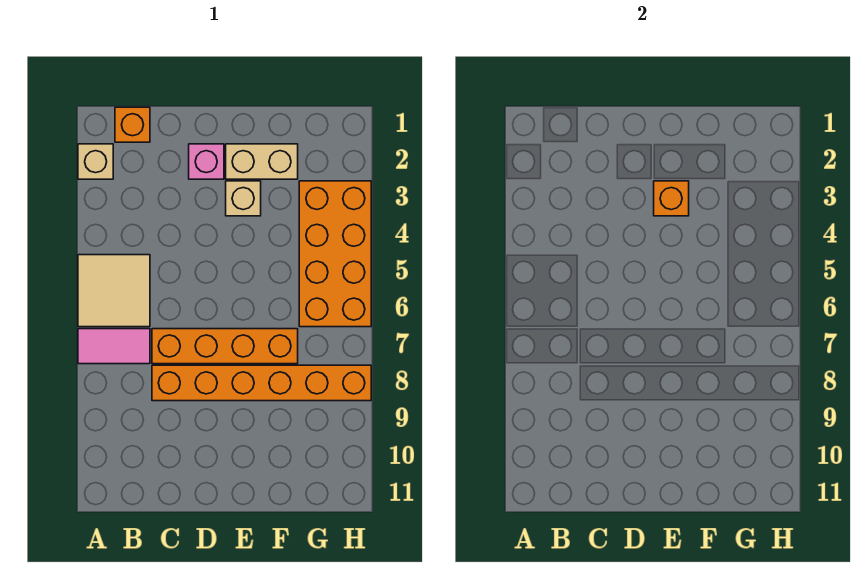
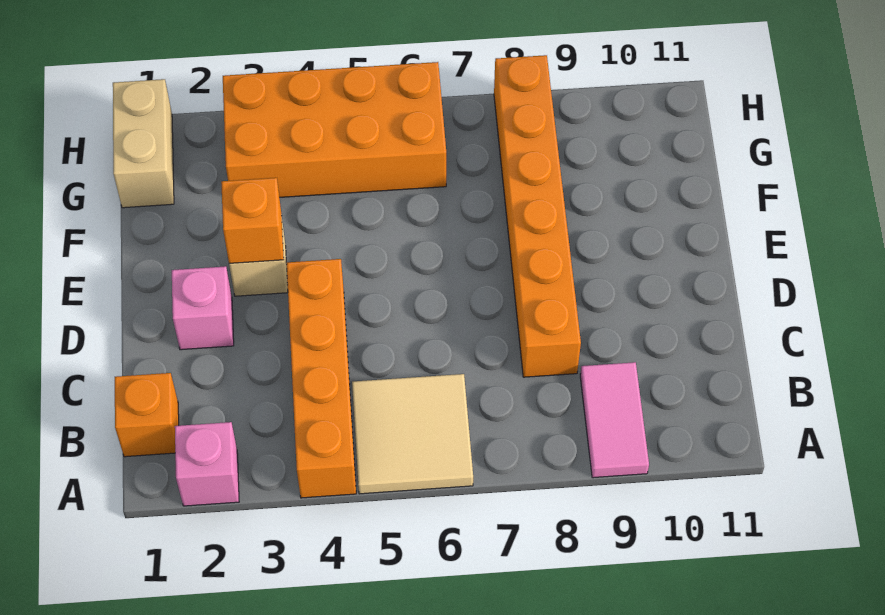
tan 1x1 brick [78,144,113,179] -> pink 1x1 brick [175,422,239,506]
pink 1x2 tile [78,329,150,364] -> pink 1x2 tile moved to [580,362,649,478]
orange 1x4 brick [152,329,298,364] -> orange 1x4 brick moved to [287,259,356,498]
tan 1x2 brick [226,144,298,179] -> tan 1x2 brick moved to [113,79,174,208]

